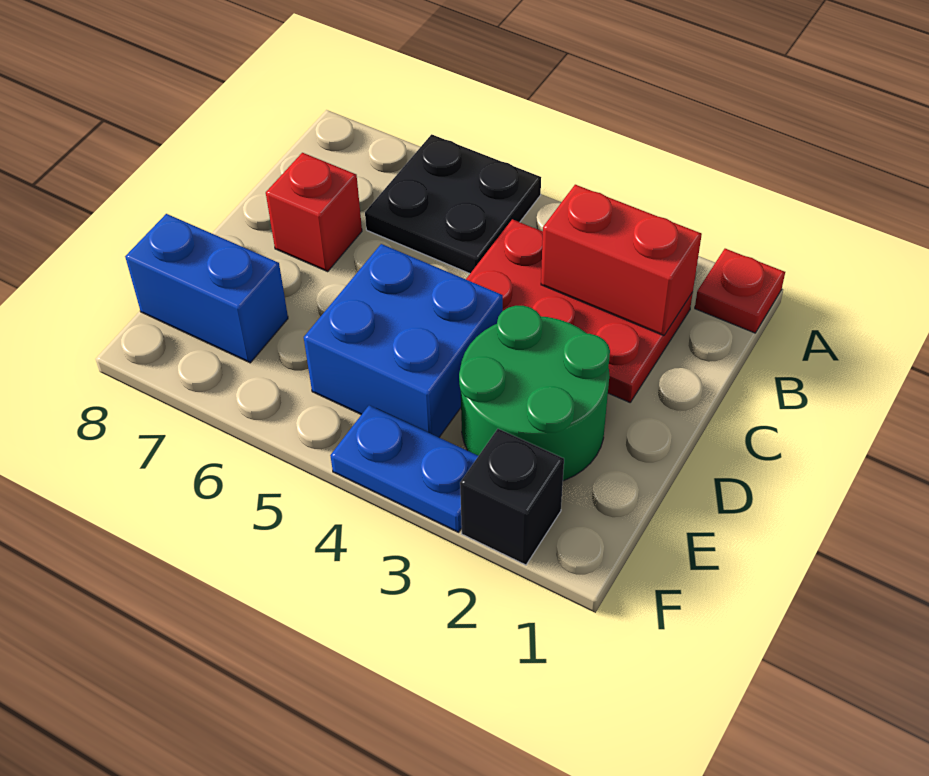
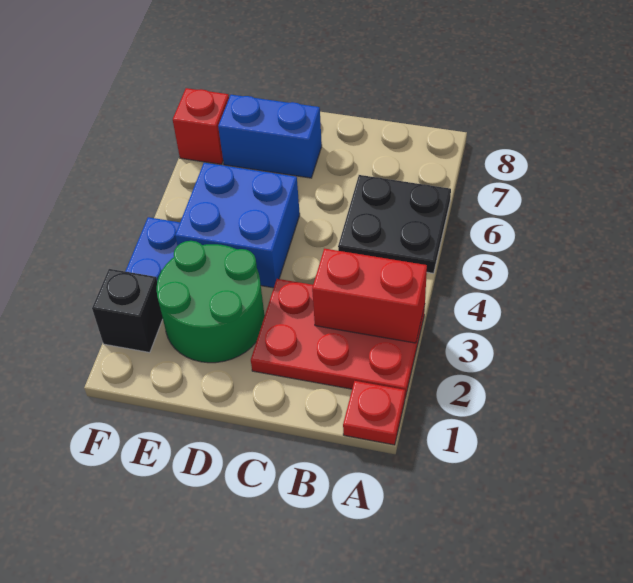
red 2x3 plate [466,219,693,402] -> red 2x3 plate turned to [251,279,425,398]
red 1x2 brick [541,185,702,336] -> red 1x2 brick turned to [312,249,427,343]
red 1x1 brick [266,153,362,271] -> red 1x1 brick moved to [173,88,229,164]
blue 1x2 brick [125,214,288,363] -> blue 1x2 brick turned to [218,95,322,178]

